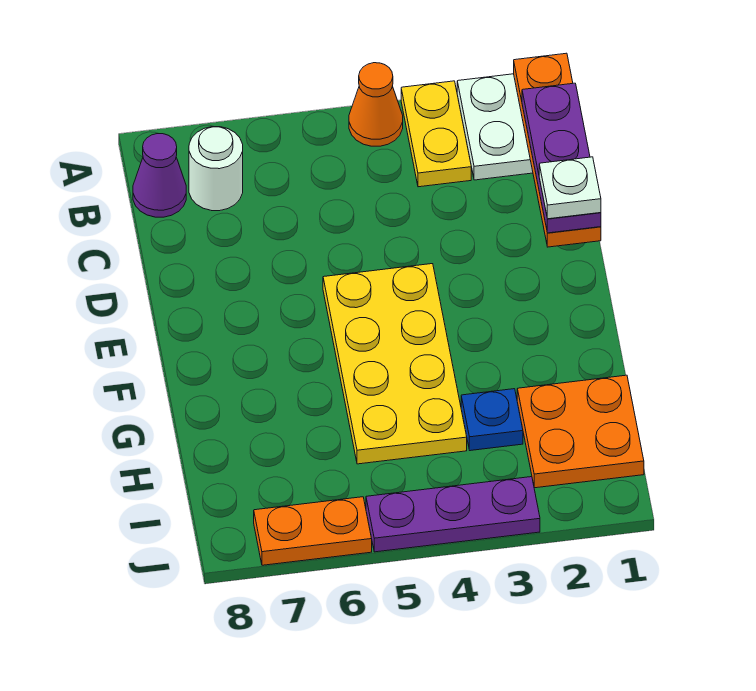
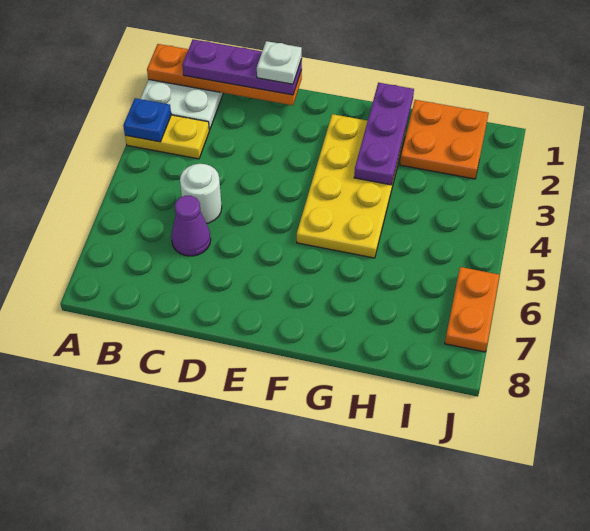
orange 1x1 cone [349,63,403,146] -> none
white 1x1 round brick [189,127,243,211] -> white 1x1 round brick moved to [180,164,222,223]
purple 1x1 cone [133,134,186,217] -> purple 1x1 cone moved to [171,196,211,256]
yellow 2x4 plate [323,264,467,464] -> yellow 2x4 plate turned to [297,114,406,258]
blue 1x1 plate [461,389,523,451] -> blue 1x1 plate moved to [123,98,171,142]
purple 1x3 plate [366,477,540,552] -> purple 1x3 plate moved to [354,83,414,185]

